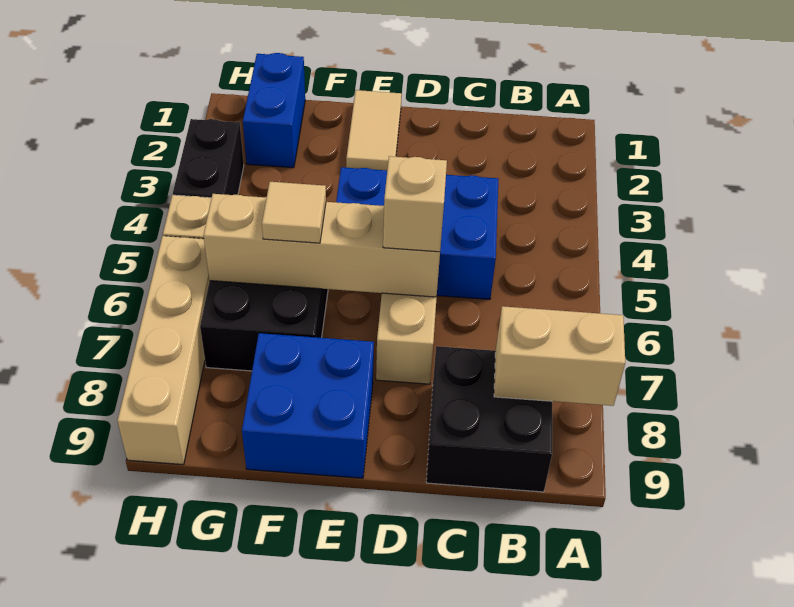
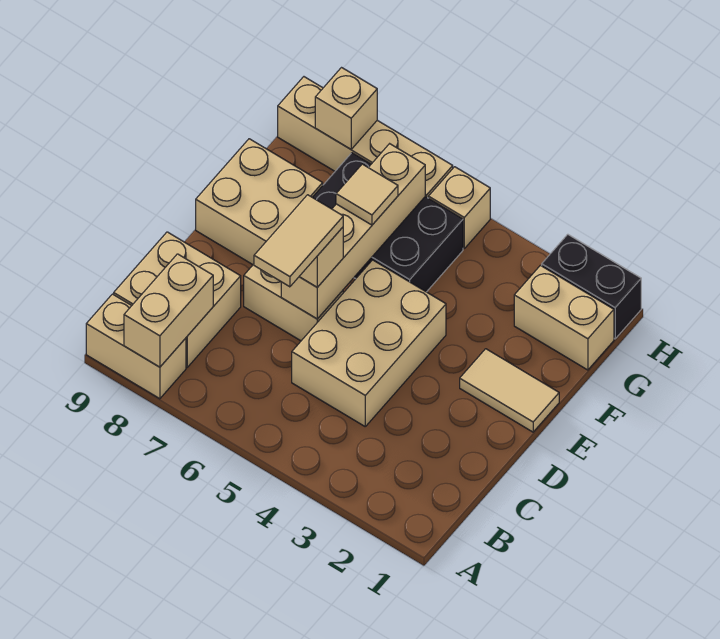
none -> tan 1x2 brick [86,294,186,399]
black 2x2 brick [426,346,552,492] -> tan 2x2 brick [114,232,241,367]
blue 2x3 brick [336,167,498,299] -> tan 2x3 brick [292,260,446,426]
none -> tan 1x2 tile [254,195,343,287]
blue 2x2 brick [242,333,374,478] -> tan 2x2 brick [196,139,323,265]
blue 1x2 brick [243,53,305,168] -> tan 1x2 brick [514,265,614,370]
black 1x2 brick [173,119,244,198] -> black 1x2 brick moved to [542,234,641,339]
none -> tan 1x1 brick [315,68,377,149]

